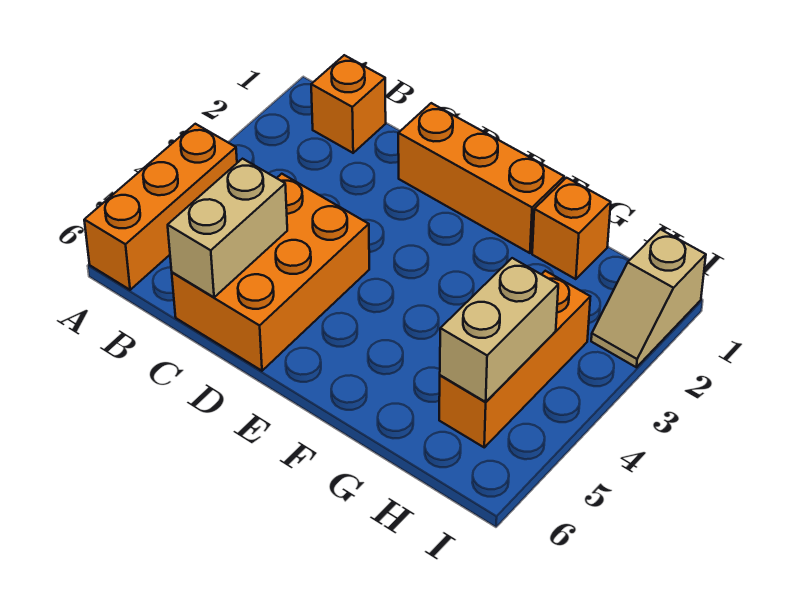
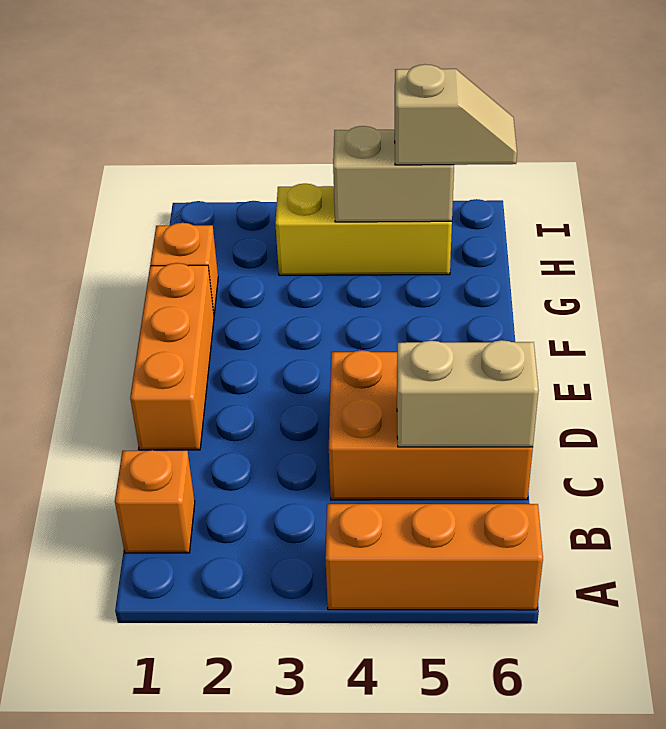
orange 1x3 brick [439,271,590,447] -> yellow 1x3 brick [275,184,452,275]
tan 1x2 slope [591,229,706,367] -> tan 1x2 slope moved to [395,64,517,165]

